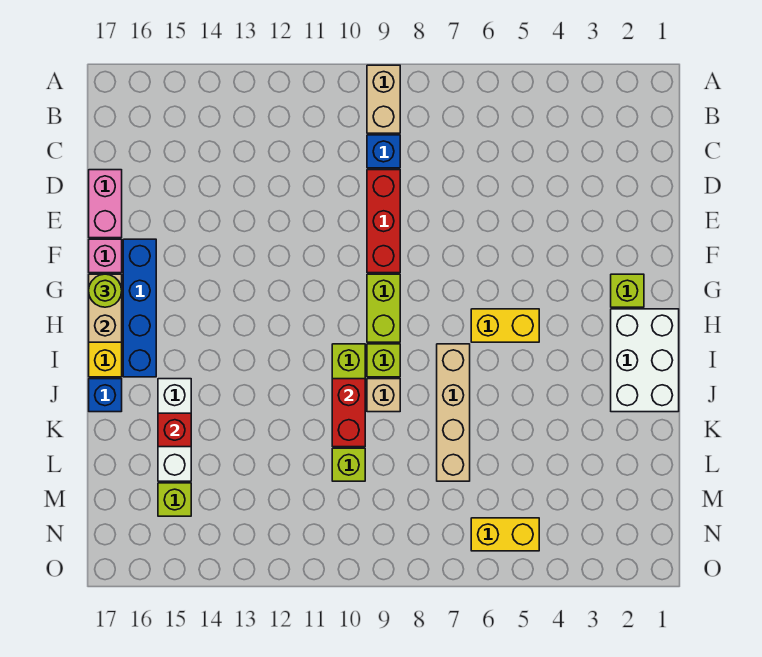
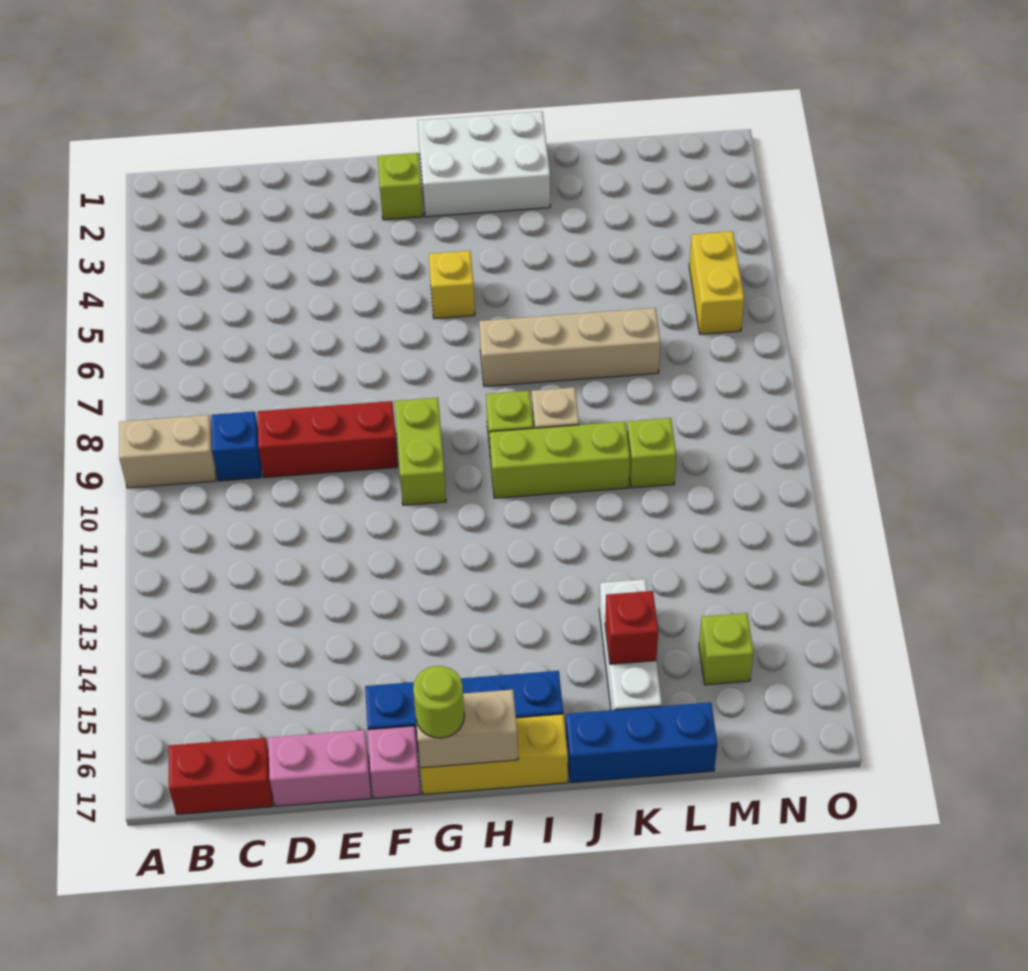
lime 1x2 brick [367,274,400,342] -> lime 1x2 brick turned to [395,398,446,505]
yellow 1x2 brick [471,309,539,342] -> yellow 1x1 brick [429,251,475,319]
red 1x2 brick [332,379,365,447] -> red 1x2 brick moved to [168,738,273,814]
white 1x3 brick [158,379,191,481] -> white 1x3 brick turned to [599,579,662,710]
blue 1x1 brick [89,379,122,412] -> blue 1x3 brick [566,702,717,783]

